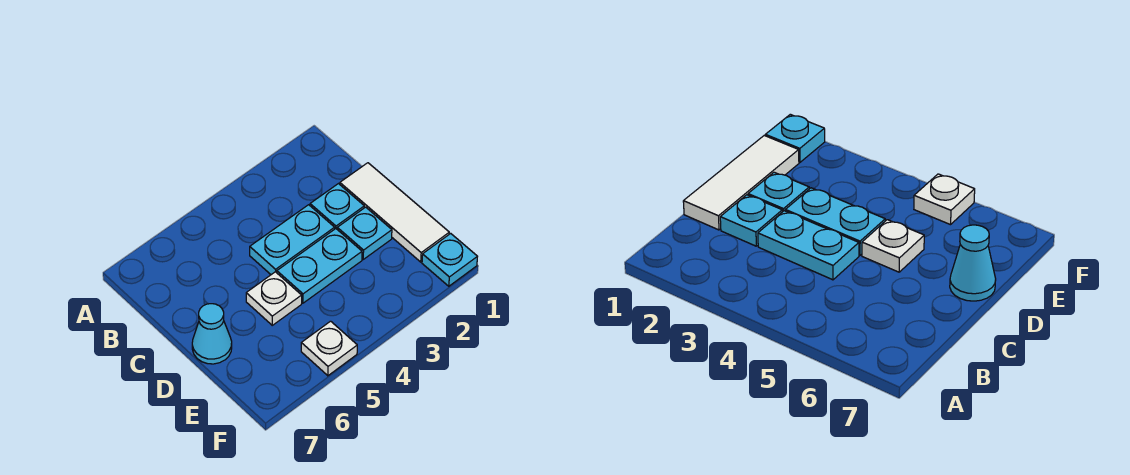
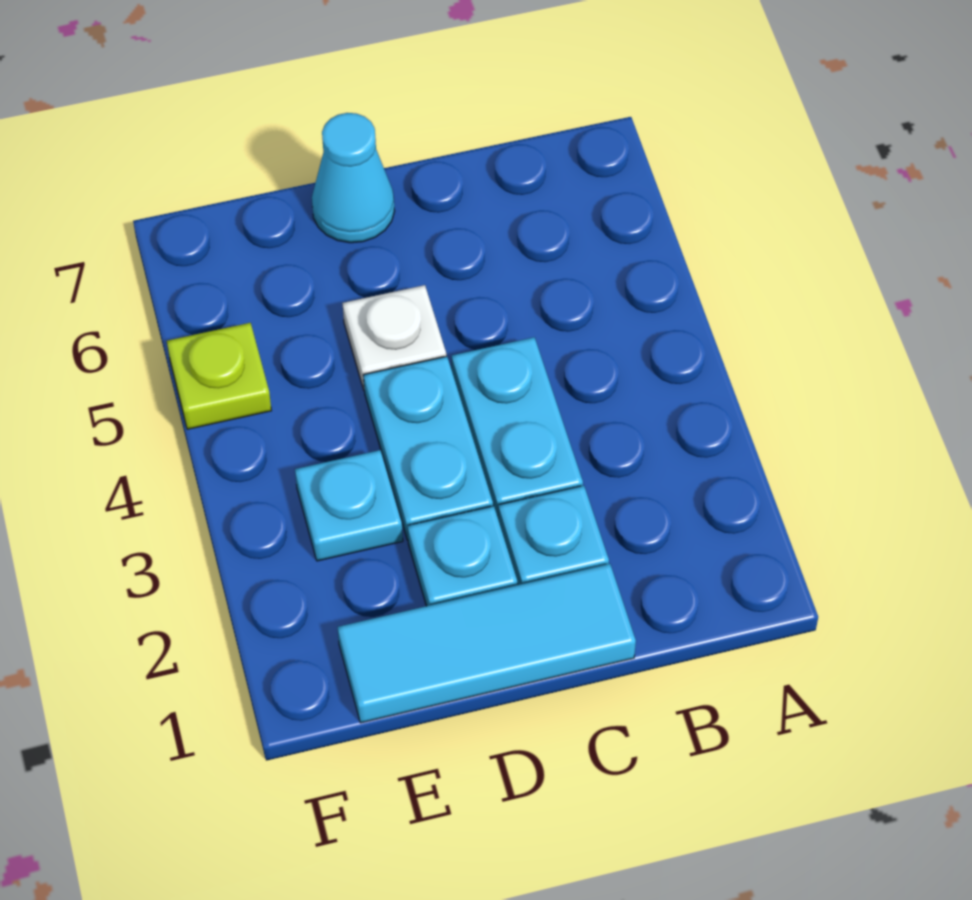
white 1x3 tile [340,163,449,262] -> cyan 1x3 tile [338,564,636,723]
cyan 1x1 plate [422,233,477,286] -> cyan 1x1 plate moved to [295,450,403,561]
white 1x1 plate [301,321,357,376] -> lime 1x1 plate [167,323,271,429]

